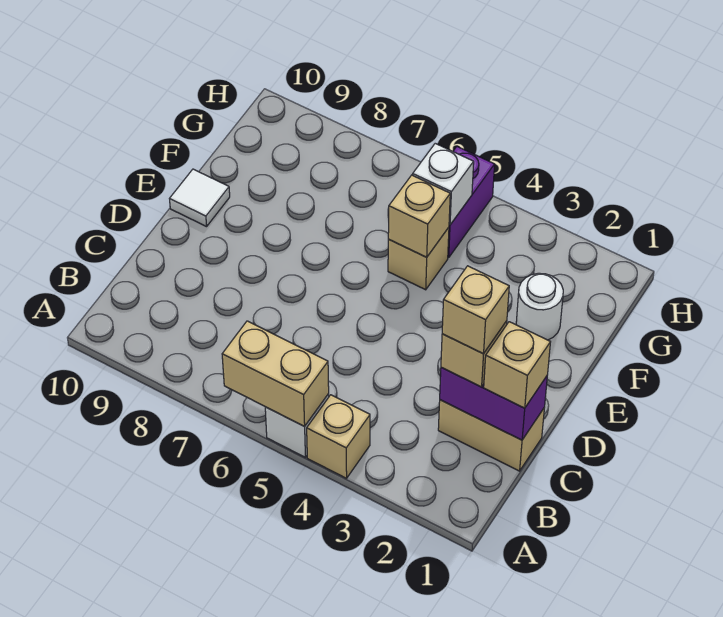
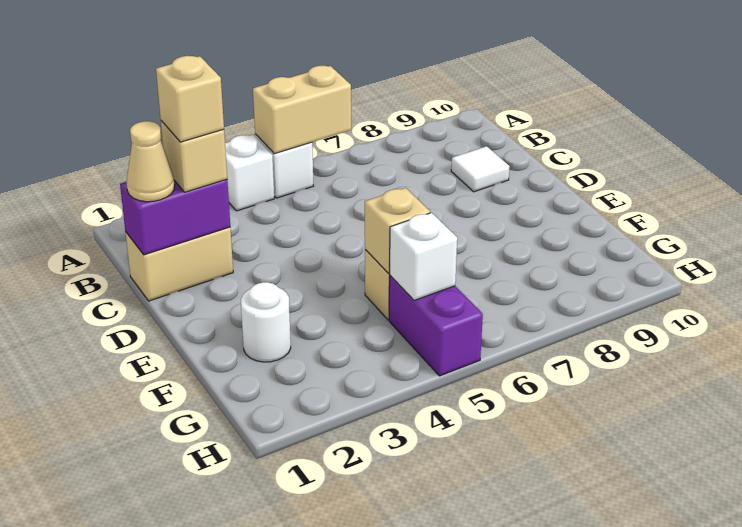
tan 1x1 brick [307,395,370,478] -> white 1x1 brick [225,135,274,211]
tan 1x1 brick [484,322,550,408] -> tan 1x1 cone [126,121,175,202]
white 1x1 tile [170,169,230,227] -> white 1x1 tile moved to [451,146,510,192]

